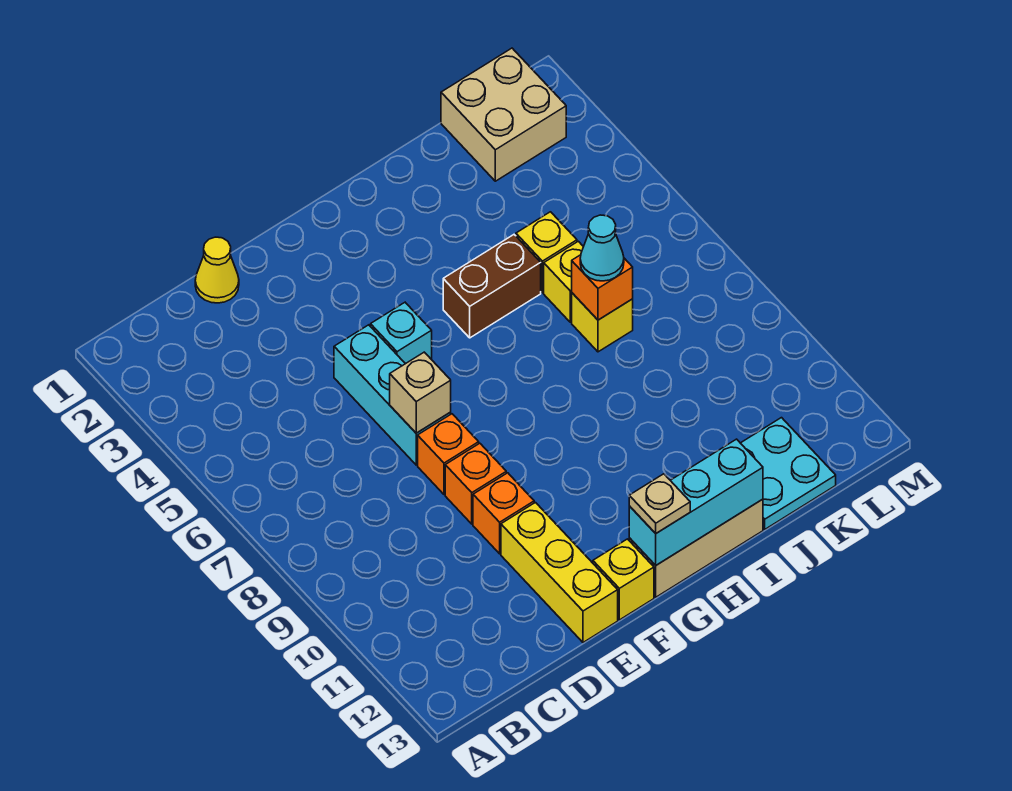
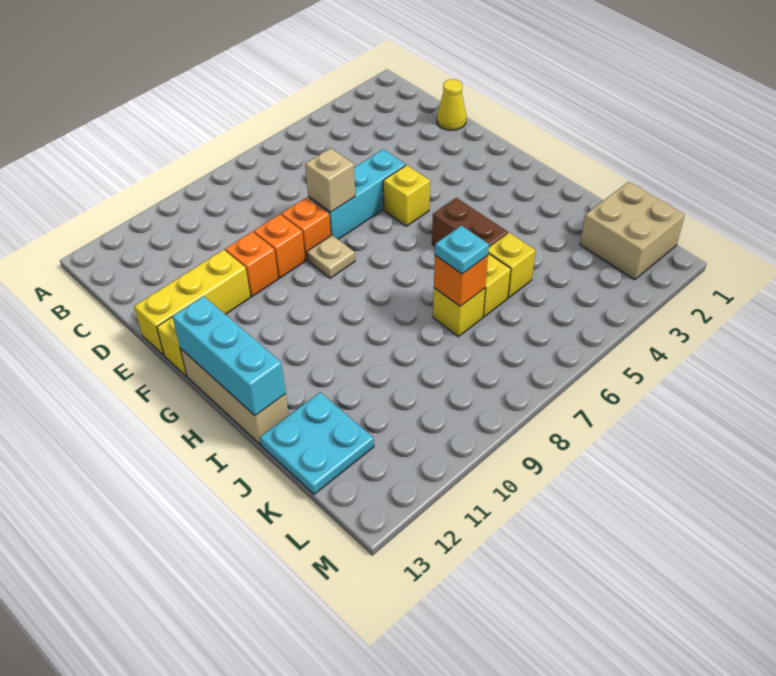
cyan 1x1 brick [371,303,432,364] -> yellow 1x1 brick [383,165,430,226]
tan 1x1 plate [629,474,690,533] -> tan 1x1 plate moved to [307,235,355,278]
cyan 1x1 cone [580,215,624,281] -> cyan 1x1 plate [435,226,489,274]

